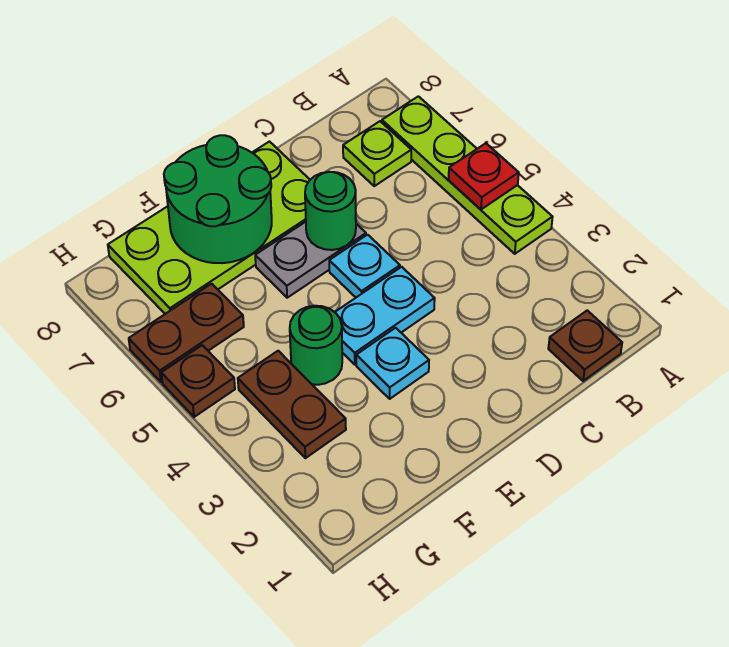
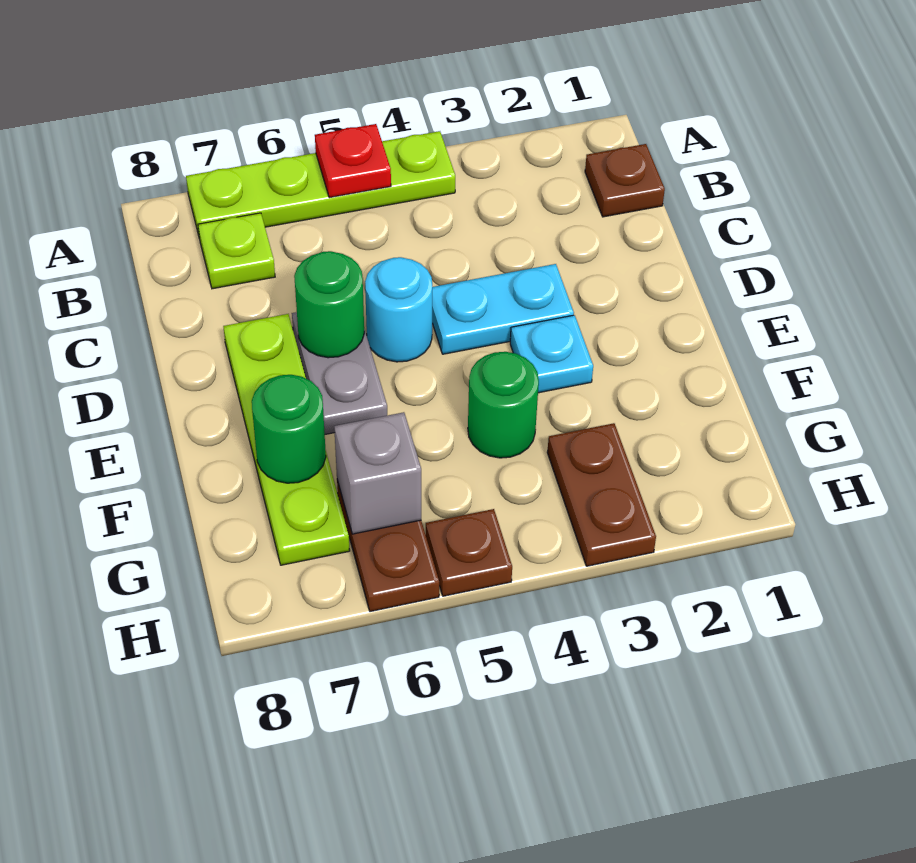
cyan 1x2 plate [335,267,435,364] -> cyan 1x2 plate turned to [432,264,574,354]
cyan 1x1 plate [329,235,400,297] -> cyan 1x1 round brick [365,257,432,362]
lime 2x4 plate [108,142,310,314] -> lime 1x4 plate [223,314,350,565]
green 2x2 round brick [164,135,272,263] -> green 1x1 round brick [252,375,326,483]
brown 1x2 plate [238,351,346,458] -> brown 1x2 plate turned to [547,423,656,566]
none -> grey 1x1 brick [334,412,421,534]

